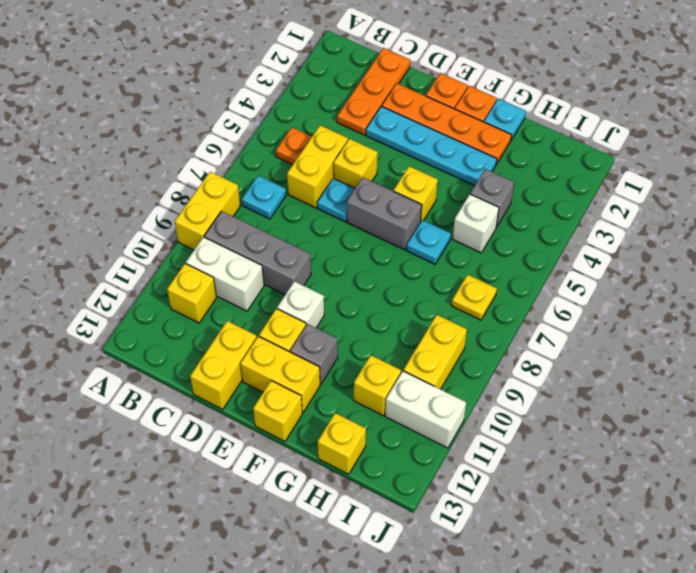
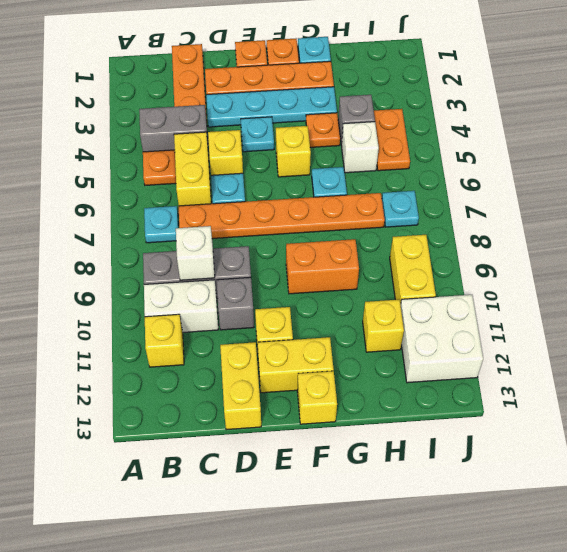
yellow 1x2 brick [175,172,240,250] -> none
none -> orange 1x6 plate [179,193,385,239]
none -> cyan 1x1 plate [241,117,274,152]
grey 1x2 brick [347,177,422,250] -> grey 1x2 brick moved to [139,105,208,152]
white 1x1 brick [277,281,324,328] -> white 1x1 brick moved to [176,226,215,280]
none -> orange 1x2 brick [286,239,359,294]
grey 1x1 brick [290,324,338,384] -> grey 1x1 brick moved to [217,277,254,330]
none -> orange 1x1 plate [306,113,340,147]
yellow 1x1 brick [318,413,366,474] -> none
none -> orange 1x2 plate [374,109,410,171]
yellow 1x1 plate [452,275,497,320] -> cyan 1x1 plate [382,191,419,227]
white 1x2 brick [385,371,466,448] -> white 2x2 brick [401,295,483,383]

